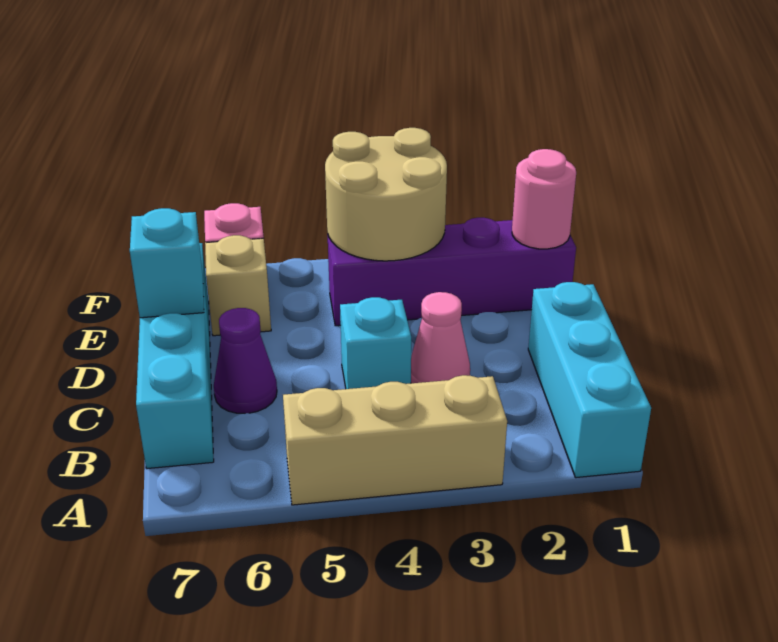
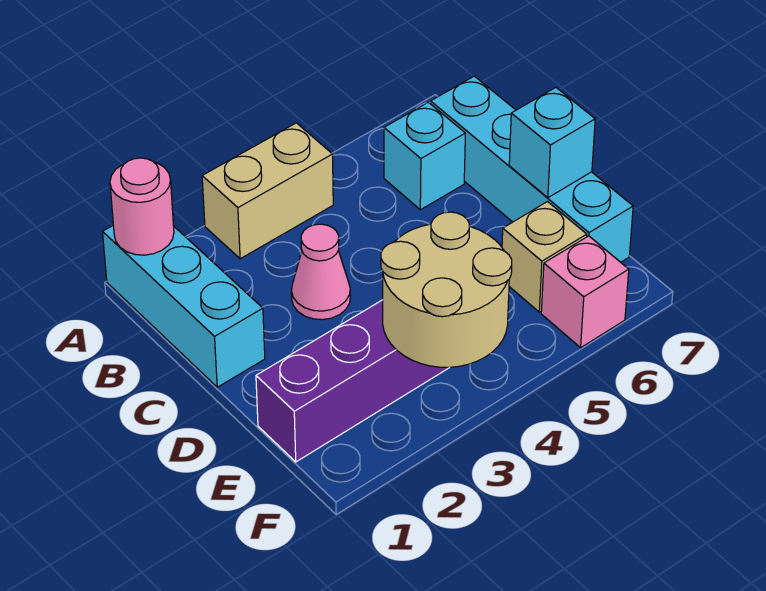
tan 1x3 brick [283,375,507,505] -> tan 1x2 brick [202,123,333,259]
cyan 1x1 brick [340,297,411,389] -> cyan 1x1 brick moved to [384,102,465,210]
purple 1x1 cone [214,308,277,414] -> none
pink 1x1 round brick [512,149,576,249] -> pink 1x1 round brick moved to [110,158,174,255]

